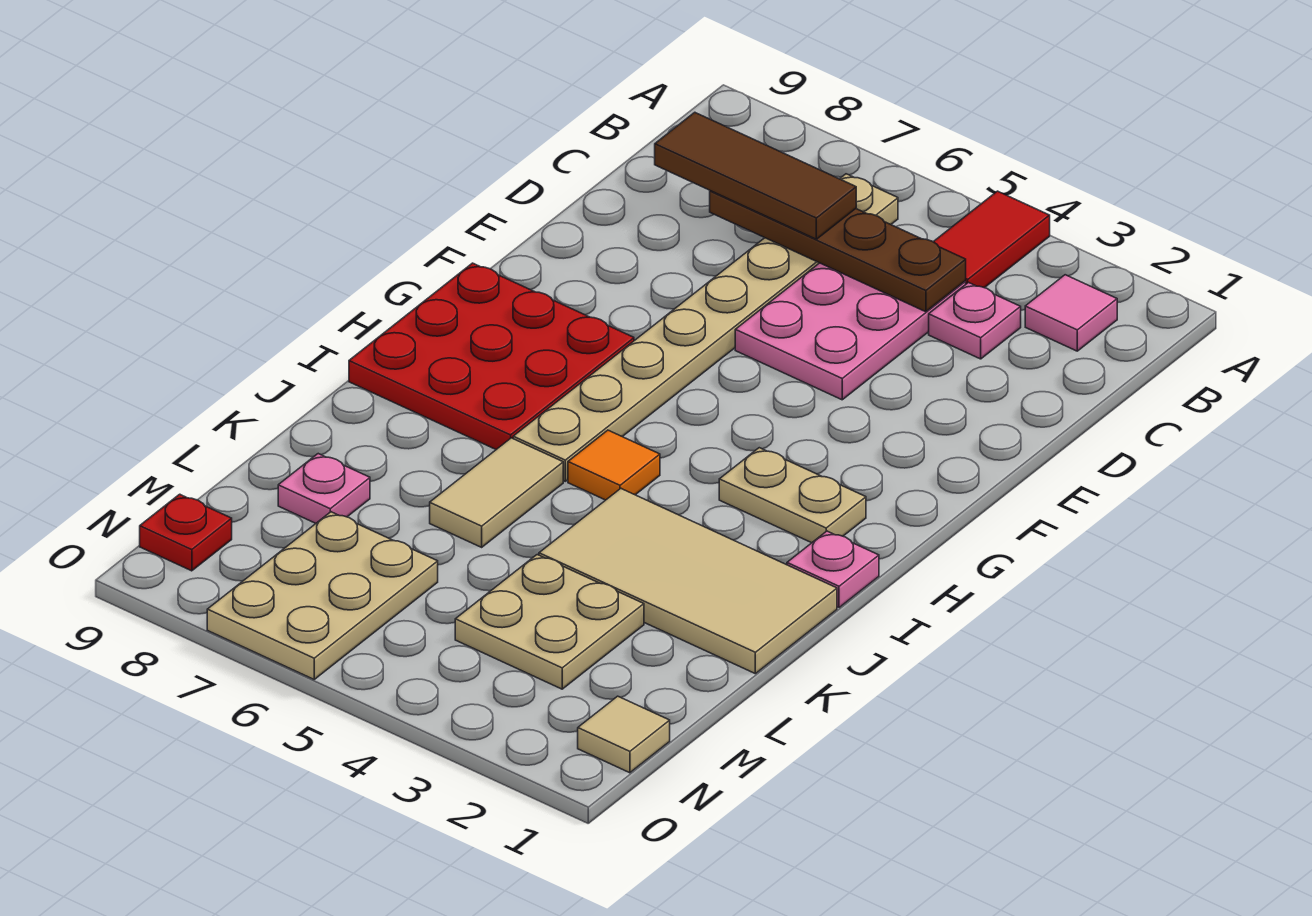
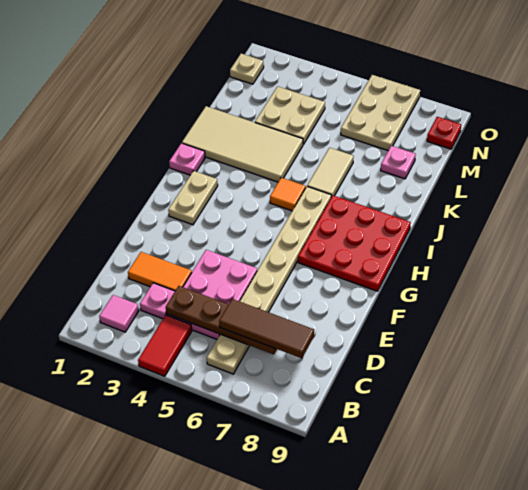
none -> orange 1x2 tile [128,252,192,291]
tan 1x2 plate [719,448,866,543] -> tan 1x2 plate turned to [168,171,218,225]
tan 1x1 tile [578,696,670,773] -> tan 1x1 plate [230,54,264,84]

